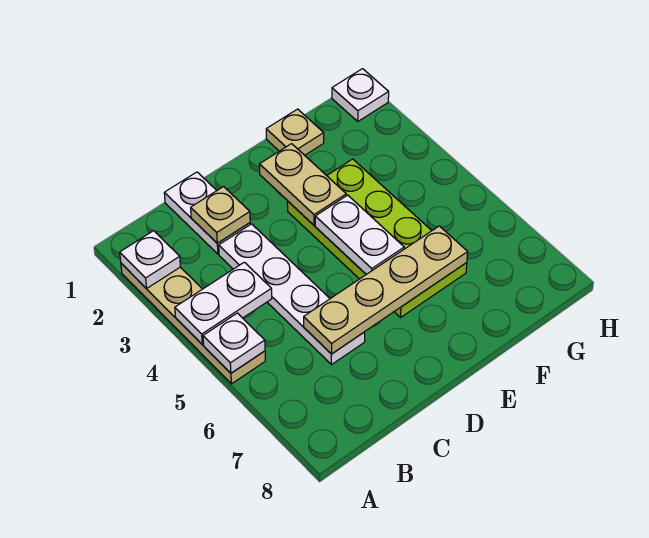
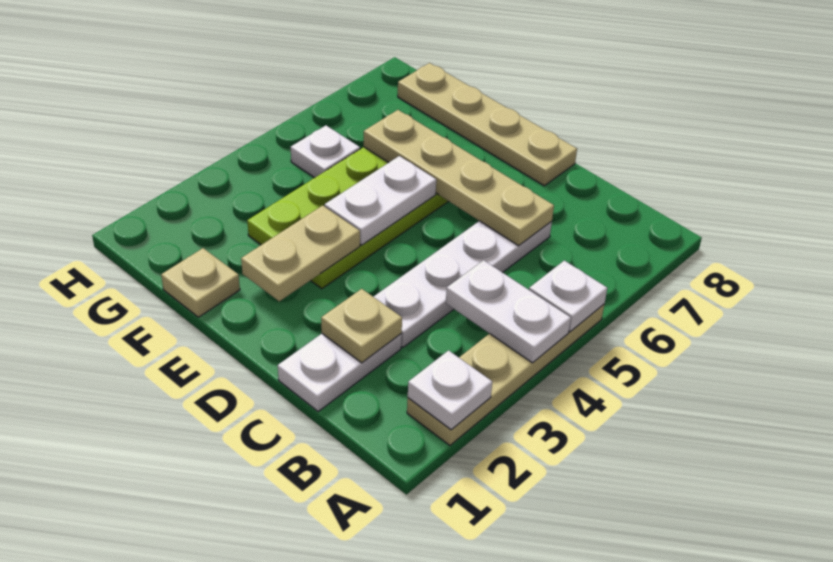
none -> tan 1x4 plate [398,63,577,186]
white 1x1 plate [332,69,389,121] -> white 1x1 plate moved to [291,126,360,178]

